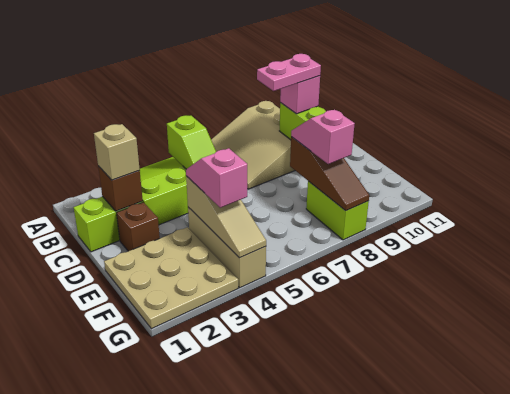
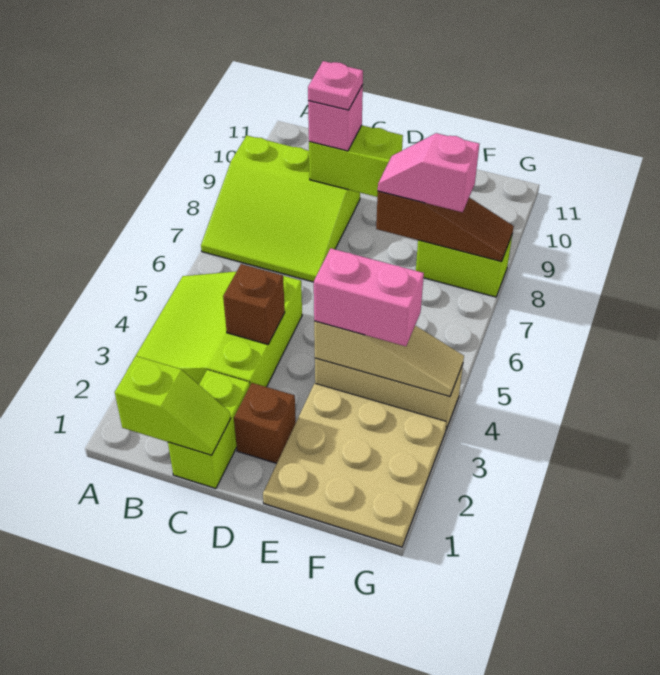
tan 3x3 slope [211,101,295,189] -> lime 3x3 slope [201,136,360,282]
lime 1x2 slope [167,115,216,169] -> lime 1x2 slope moved to [115,356,231,455]
brown 1x1 brick [98,166,143,211] -> brown 1x1 brick moved to [223,264,285,344]
tan 1x1 brick [94,124,140,180] -> none
pink 1x2 plate [257,54,321,91] -> pink 1x1 plate [308,61,363,110]
pink 1x2 slope [186,148,247,208] -> pink 1x2 brick [314,248,424,346]

